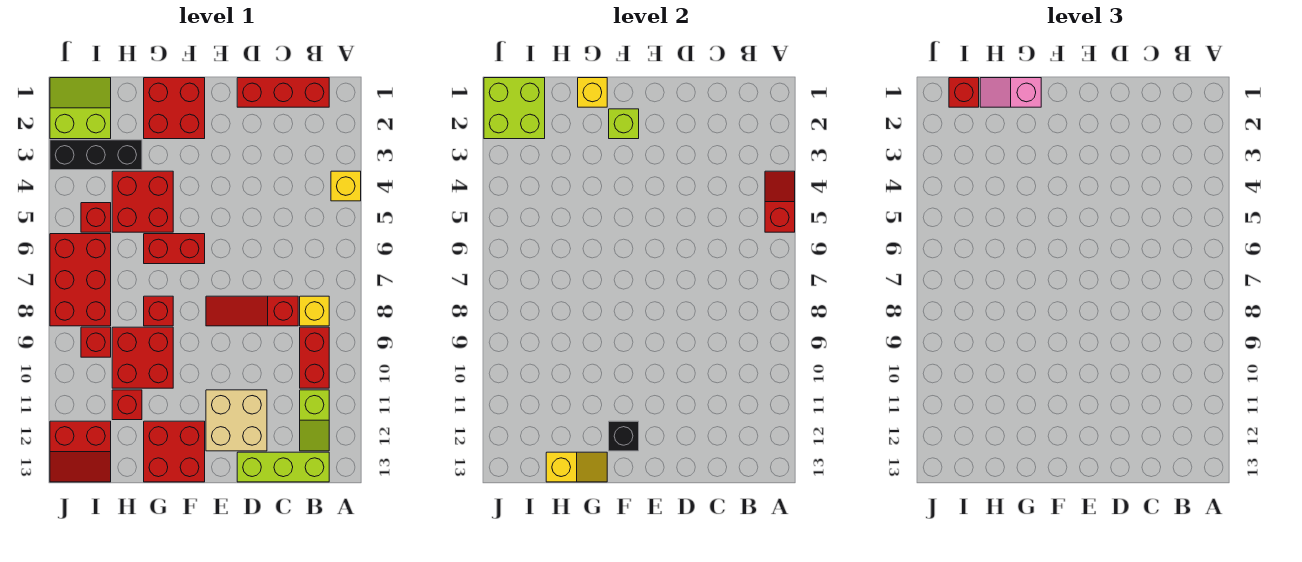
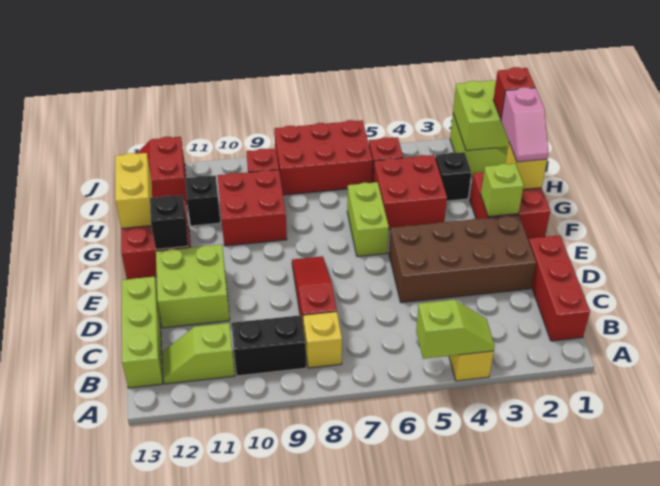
red 1x2 slope [765,171,795,232] -> lime 1x2 slope [416,300,495,359]
red 1x2 brick [300,327,329,388] -> black 1x2 brick [231,315,306,376]
none -> brown 2x4 brick [389,215,536,303]
tan 2x2 brick [206,390,267,451] -> lime 2x2 brick [156,244,230,328]
red 1x2 brick [144,234,205,264] -> lime 1x2 brick [347,182,389,256]
pink 1x2 slope [980,78,1041,107] -> pink 1x2 slope turned to [501,87,549,162]
red 1x1 brick [144,296,173,326] -> none
yellow 1x2 slope [546,452,607,482] -> yellow 1x2 brick [115,153,152,229]
black 1x3 brick [50,140,142,170] -> black 1x1 brick [435,152,471,201]
red 1x1 brick [112,390,142,420] -> black 1x1 brick [185,176,221,226]

